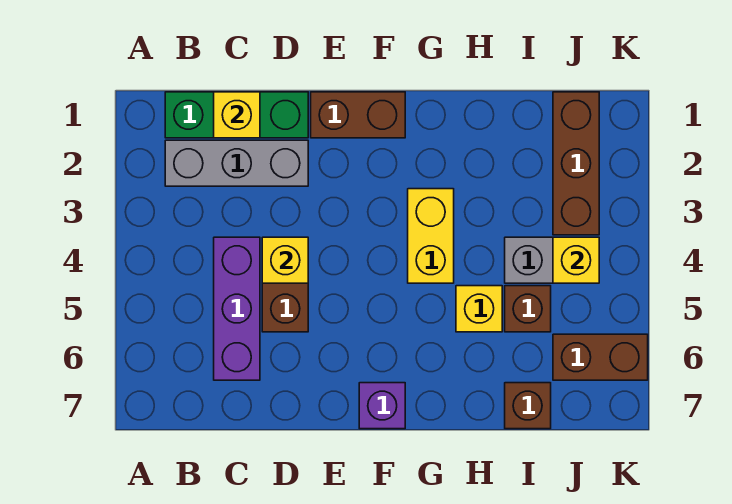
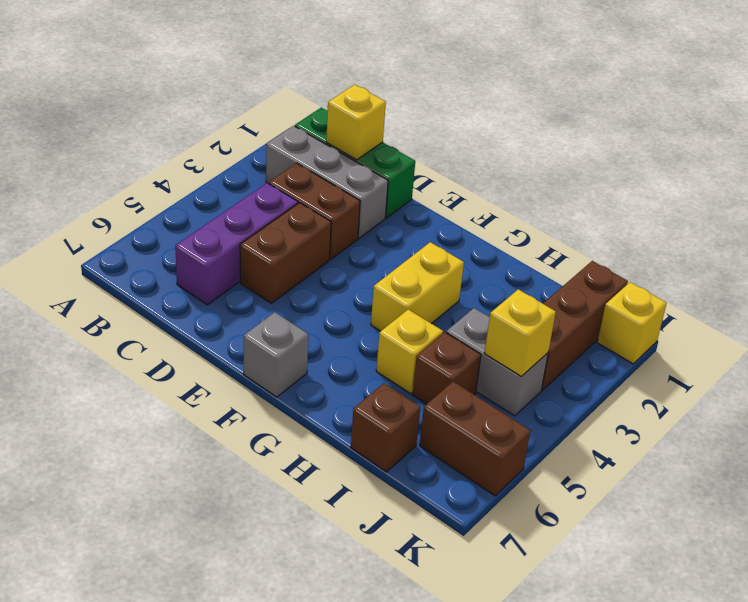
yellow 1x1 brick [262,237,308,283] -> yellow 1x1 brick moved to [597,282,667,364]
brown 1x2 brick [311,92,405,138] -> brown 1x2 brick moved to [269,163,360,259]
purple 1x1 brick [359,383,405,429] -> grey 1x1 brick [244,312,308,397]

